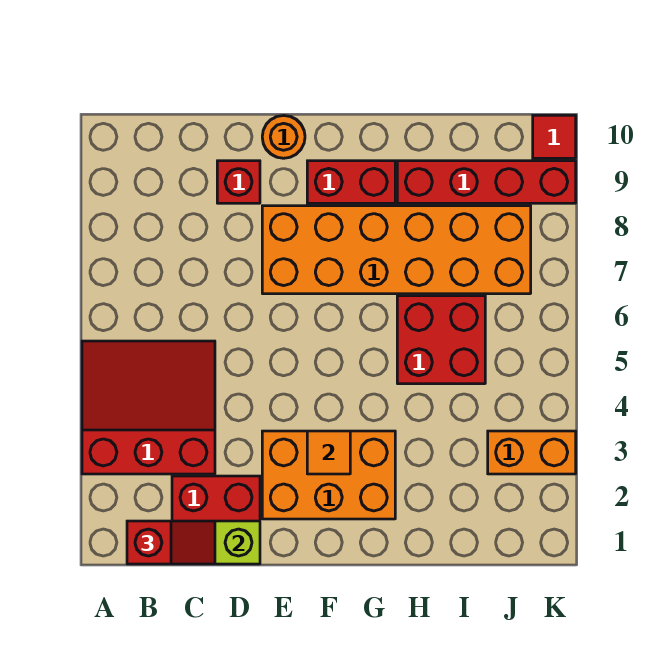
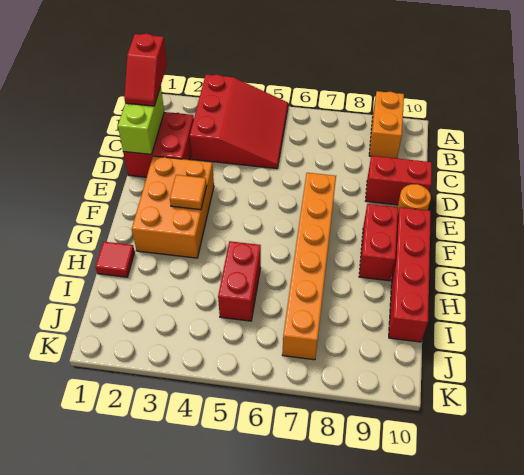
red 1x1 brick [217,161,260,203] -> red 1x2 brick [366,156,432,205]
orange 2x6 brick [262,206,531,294] -> orange 1x6 brick [282,173,336,360]
red 2x2 brick [397,296,485,384] -> red 1x2 brick [218,241,261,321]
red 1x4 brick [397,161,576,203] -> red 1x4 brick moved to [389,207,431,342]
orange 1x2 brick [488,431,576,474] -> orange 1x2 brick moved to [369,91,404,158]
red 1x1 tile [533,115,576,158] -> red 1x1 tile moved to [96,242,135,277]

